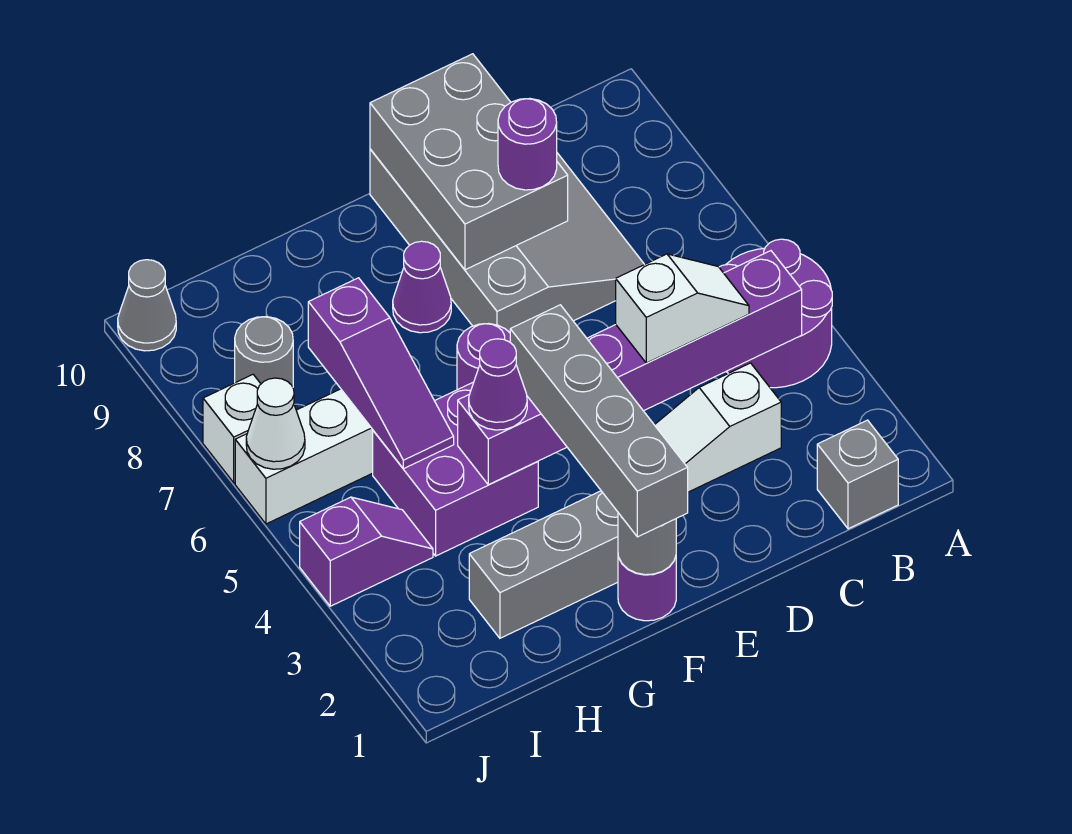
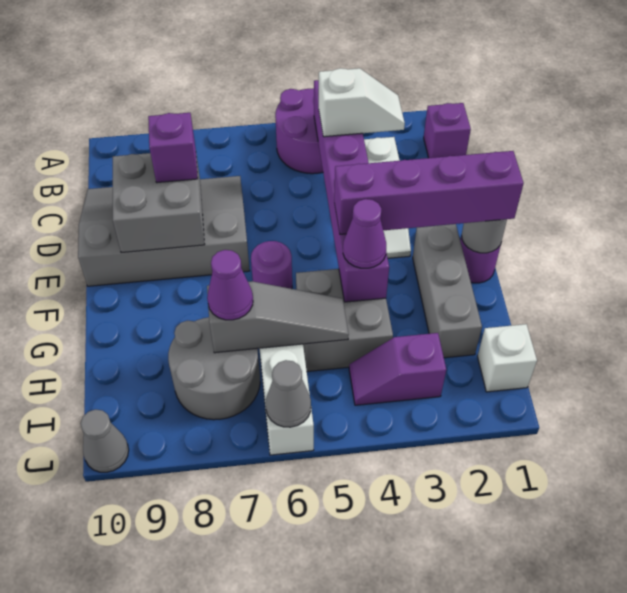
grey 1x1 brick [817,420,898,529] -> purple 1x1 brick [424,103,471,158]
white 1x2 slope [616,254,749,363] -> white 1x2 slope turned to [319,68,405,137]
grey 2x3 brick [370,54,568,270] -> grey 2x2 brick [113,153,205,253]
purple 1x1 round brick [498,98,557,190] -> purple 1x1 brick [148,113,198,183]
grey 1x4 brick [510,305,688,537] -> purple 1x4 brick [334,151,524,234]
purple 1x1 cone [393,241,451,333] -> purple 1x1 cone moved to [207,250,253,320]
purple 2x2 brick [373,382,538,556] -> grey 2x2 brick [296,269,393,371]
purple 1x3 slope [308,278,454,469] -> grey 1x3 slope [207,281,349,353]
purple 1x2 slope [300,497,433,606] -> purple 1x2 slope turned to [349,333,446,405]
grey 1x1 round brick [235,317,293,387] -> grey 2x2 round brick [168,317,260,420]
white 1x1 cone [246,378,305,469] -> grey 1x1 cone [266,360,311,427]
white 1x1 brick [203,375,261,483] -> white 1x1 brick moved to [478,324,537,392]

